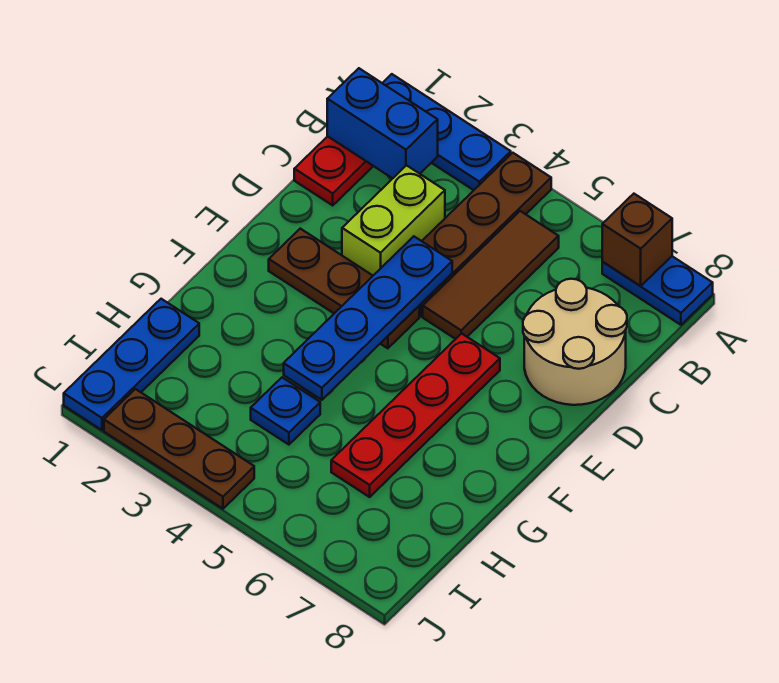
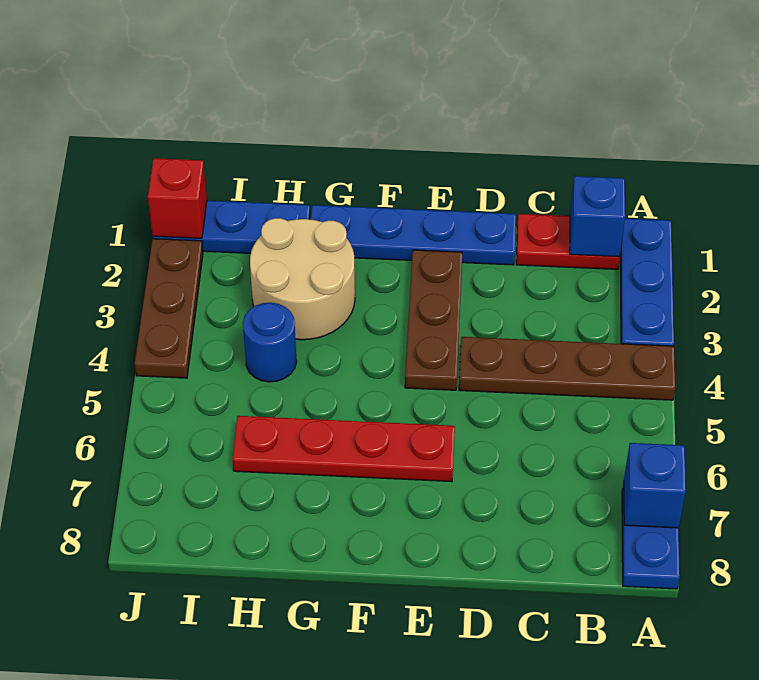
brown 1x1 brick [602,194,672,286] -> blue 1x1 brick [624,443,686,528]
blue 1x2 brick [327,68,438,178] -> blue 1x1 brick [570,176,625,257]
brown 1x3 tile [423,211,559,339] -> none
lime 1x2 brick [342,165,445,275] -> none
tan 2x2 round brick [523,279,627,405] -> tan 2x2 round brick moved to [250,218,355,340]
blue 1x4 plate [284,236,452,400] -> blue 1x4 plate moved to [311,205,516,265]
blue 1x1 plate [251,377,320,445] -> blue 1x1 round brick [243,302,297,382]
none -> red 1x1 brick [148,158,207,238]

